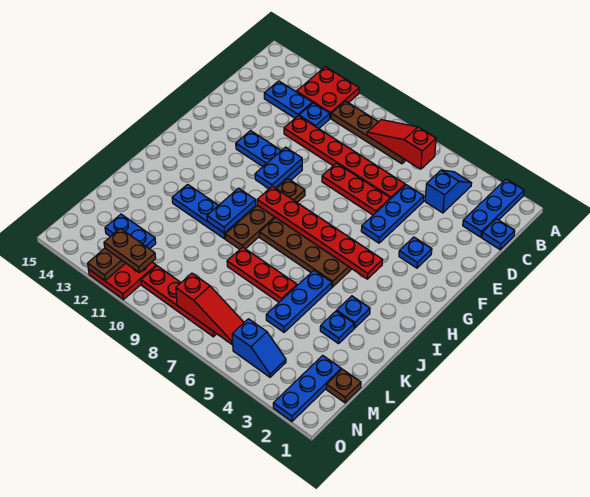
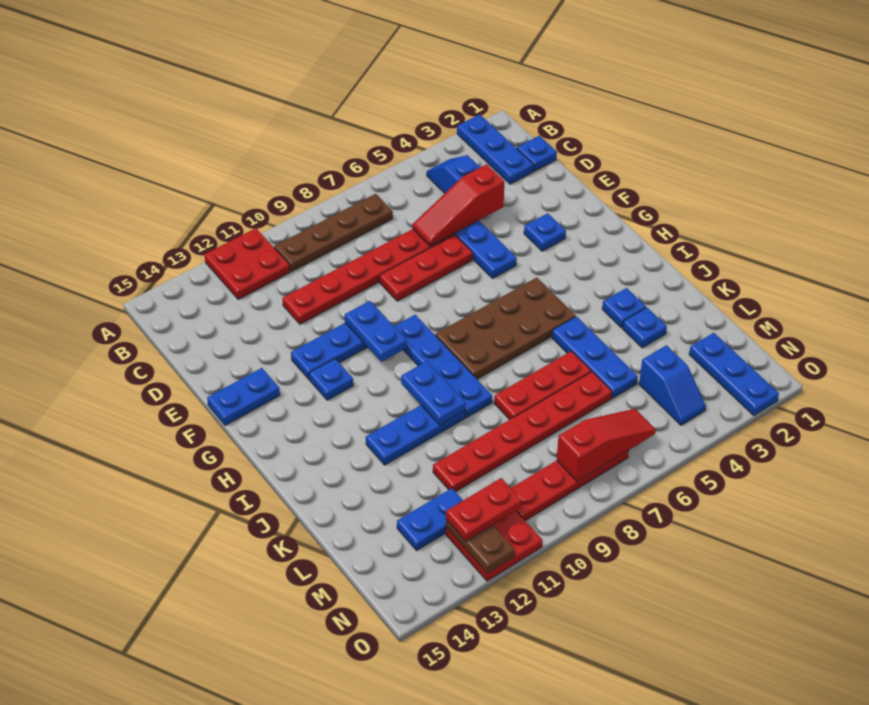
red 1x3 slope [367,120,436,169] -> red 1x3 slope moved to [413,164,505,246]
blue 1x1 plate [299,103,330,129] -> blue 1x1 plate moved to [309,359,353,400]
blue 1x2 plate [264,81,312,118] -> blue 1x2 plate moved to [207,368,280,425]
brown 1x4 plate [225,179,305,249] -> blue 1x4 plate [394,315,492,418]
red 1x6 plate [257,186,383,279] -> red 1x6 plate moved to [433,372,612,492]
brown 1x1 plate [326,369,361,403] -> none
blue 1x2 slope [232,319,286,377] -> blue 1x2 slope turned to [639,345,706,425]
brown 1x2 plate [104,229,156,273] -> red 1x2 plate [446,478,522,541]

